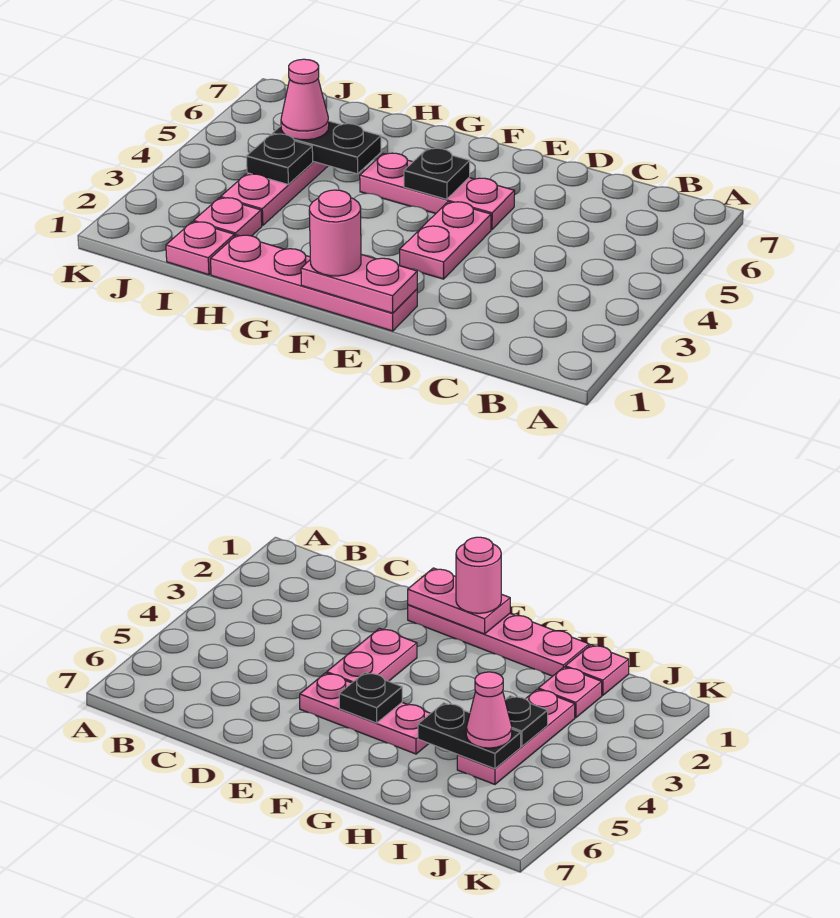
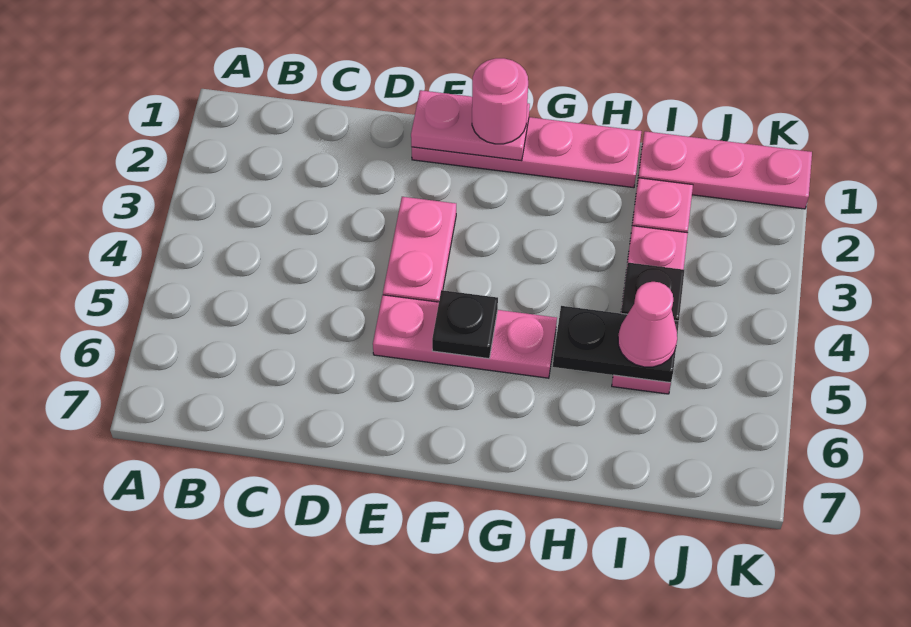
pink 1x1 plate [166,222,234,275] -> pink 1x3 plate [638,131,812,209]

